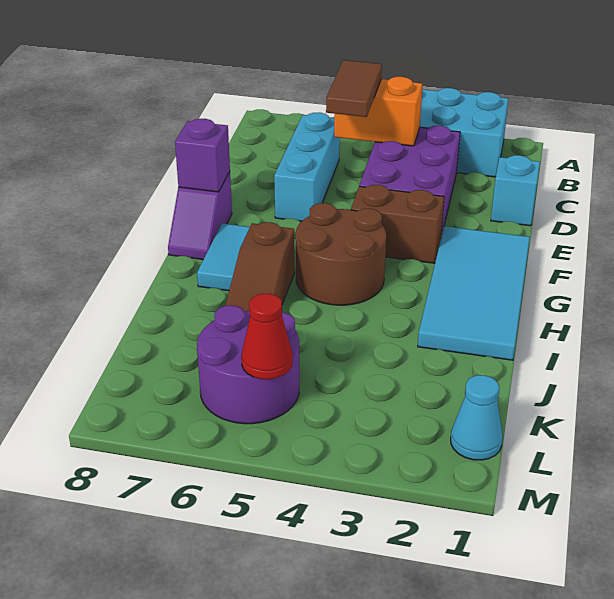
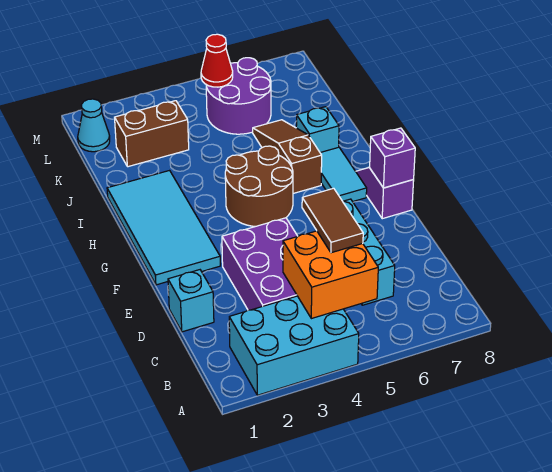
orange 1x2 brick [334,77,422,146] -> orange 2x2 brick [283,231,378,319]
brown 1x2 brick [351,185,444,263] -> brown 1x2 brick moved to [115,101,189,167]
none -> cyan 1x1 brick [296,107,339,152]

